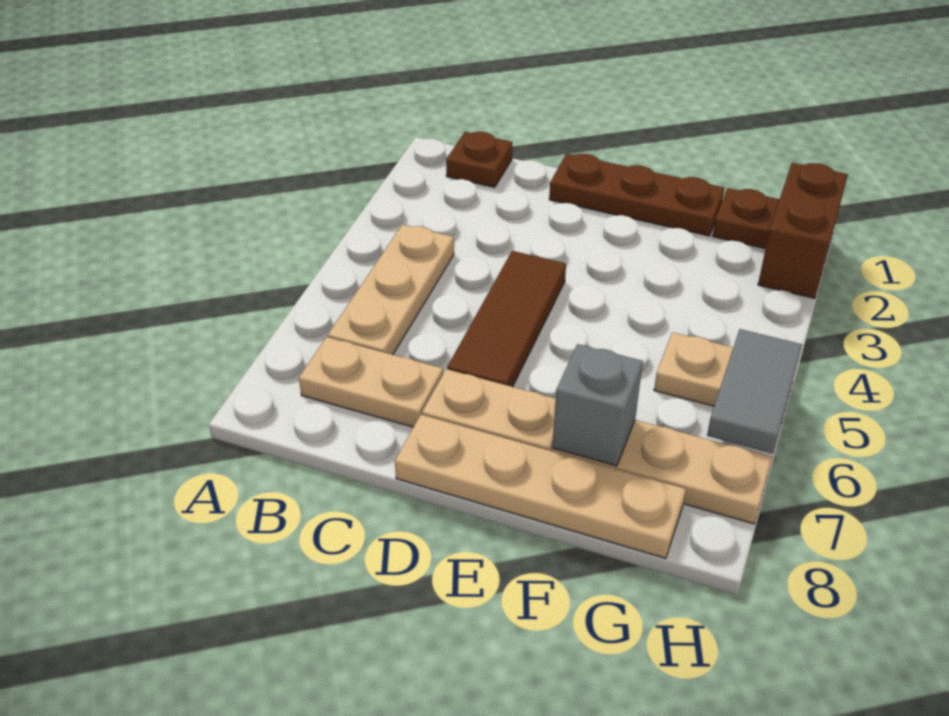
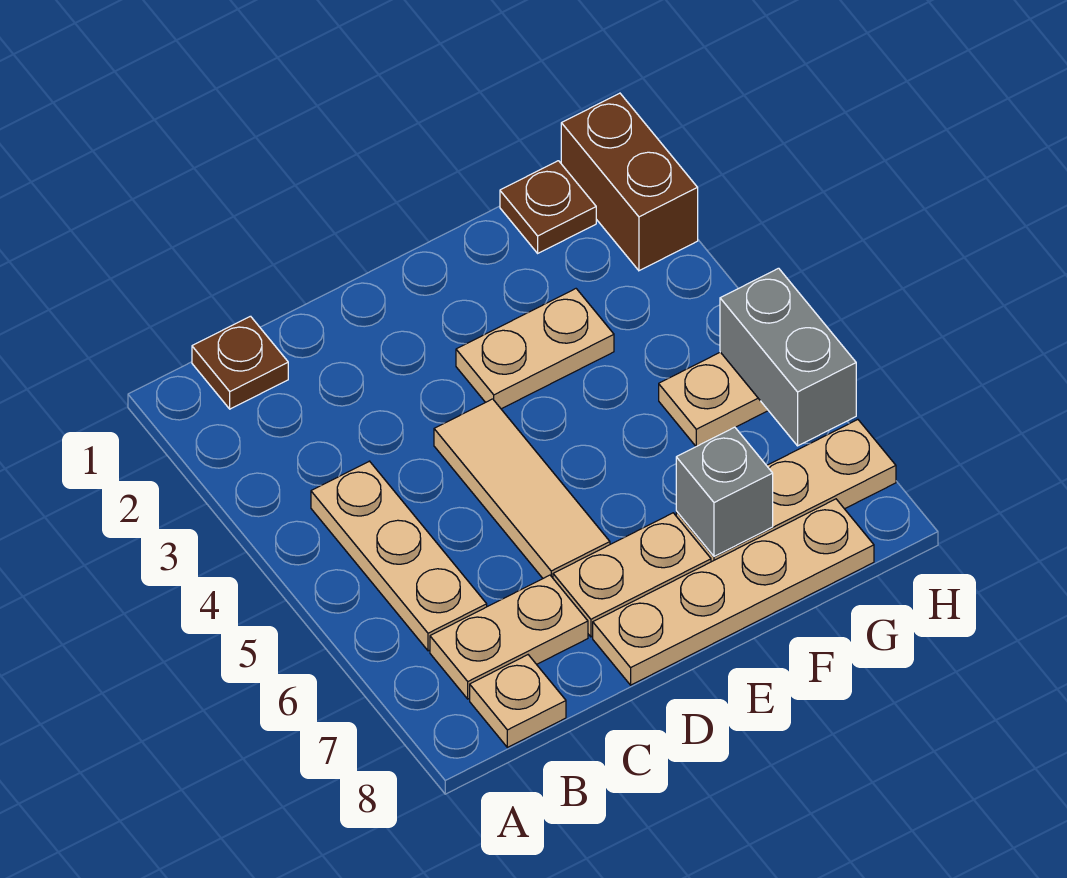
none -> tan 1x1 plate [470,655,566,747]
brown 1x3 plate [549,154,724,236] -> none
brown 1x3 tile [447,251,566,387] -> tan 1x3 tile [434,399,610,578]
none -> tan 1x2 plate [456,289,614,409]
grey 1x2 tile [707,329,802,454] -> grey 1x2 brick [720,268,856,446]

